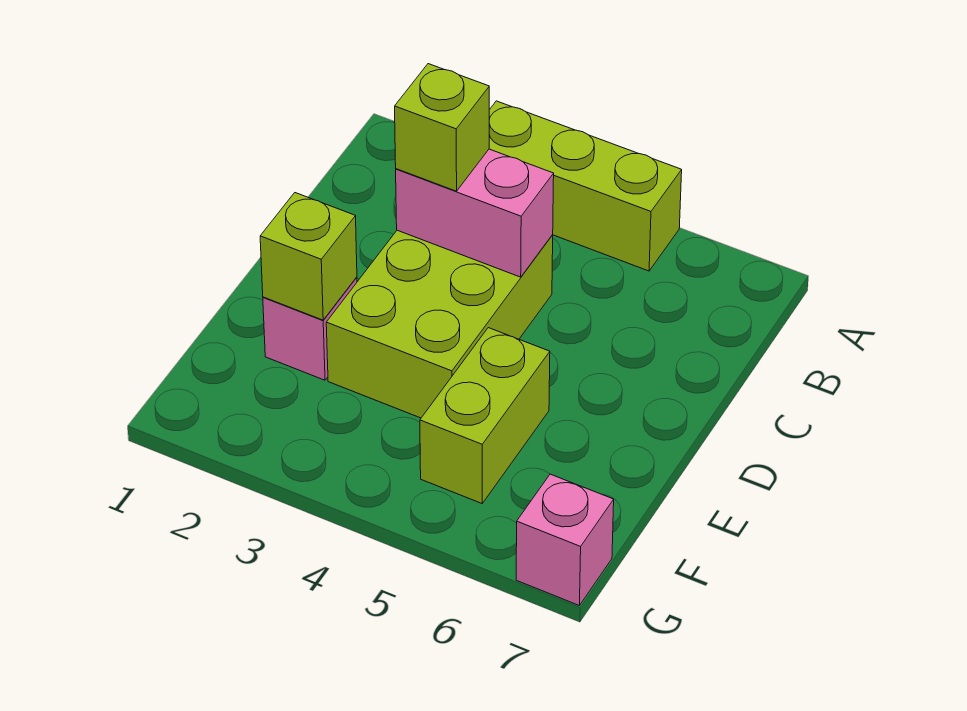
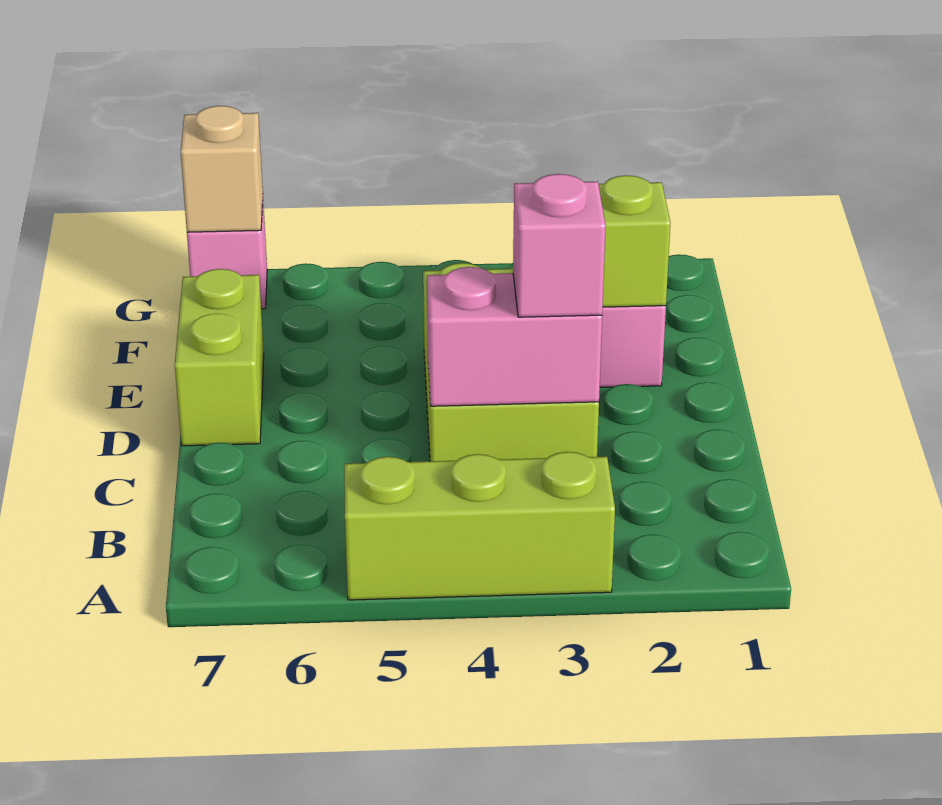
lime 1x1 brick [395,64,489,191] -> pink 1x1 brick [513,174,606,317]
lime 1x2 brick [420,328,550,503] -> lime 1x2 brick moved to [175,269,264,446]
none -> tan 1x1 brick [181,106,263,232]

